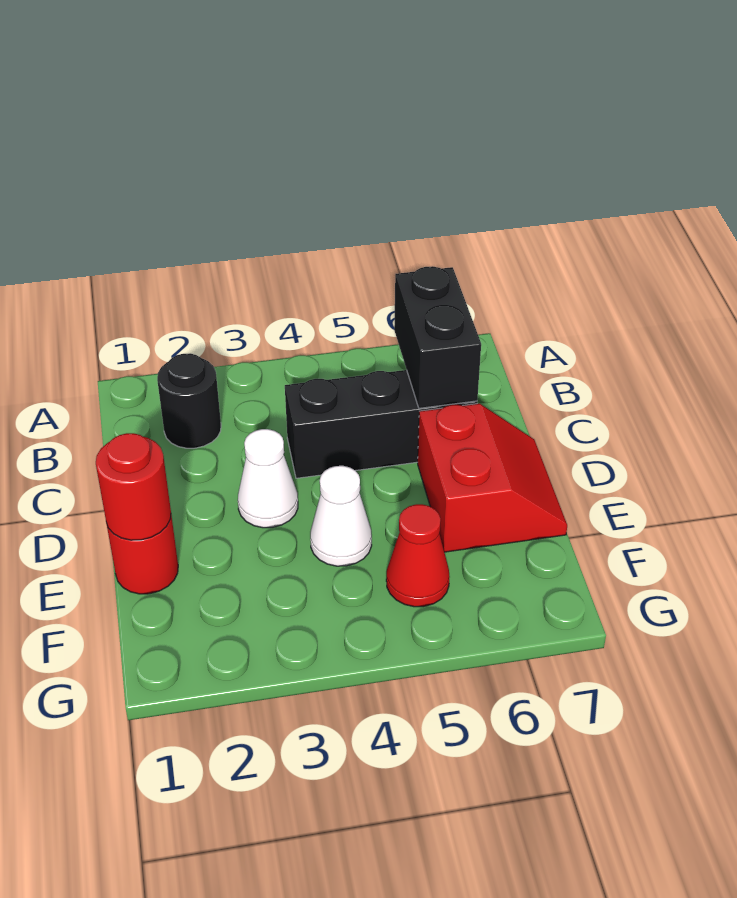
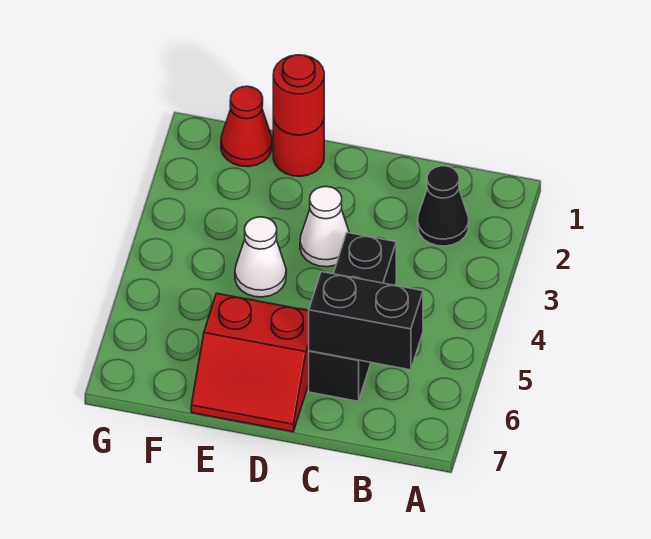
black 1x1 round brick [157,354,221,448] -> black 1x1 cone [418,166,469,246]
red 1x1 cone [386,504,450,607] -> red 1x1 cone moved to [221,86,272,167]

